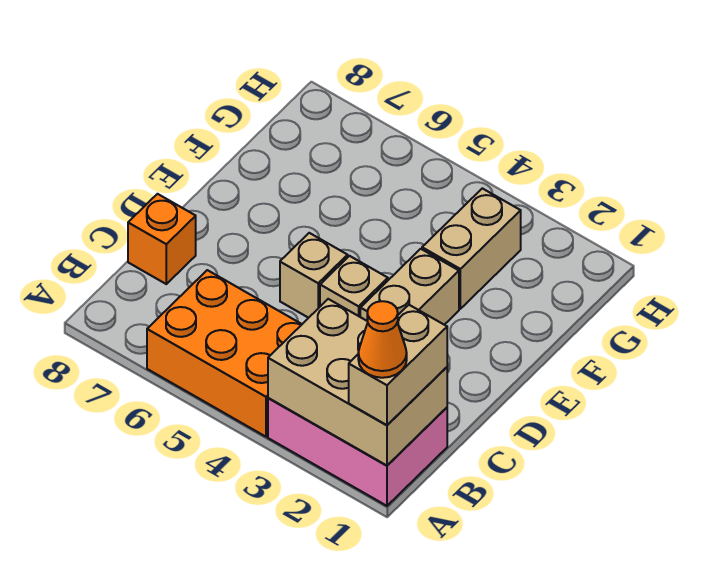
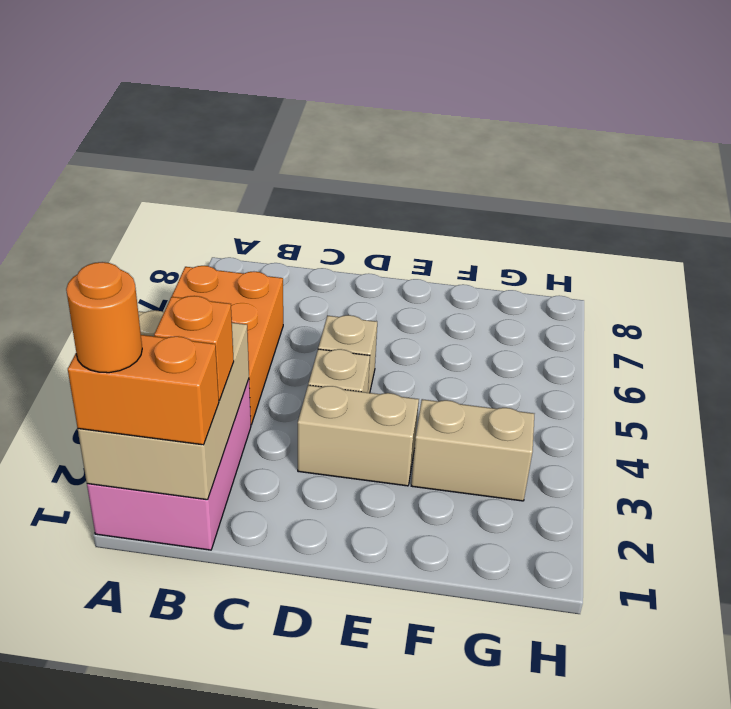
tan 1x2 brick [349,305,447,425] -> orange 1x2 brick [68,335,219,445]
orange 1x1 cone [358,301,407,378] -> orange 1x1 round brick [66,262,142,373]
orange 1x1 brick [128,194,196,284] -> orange 1x1 brick moved to [154,296,234,401]

